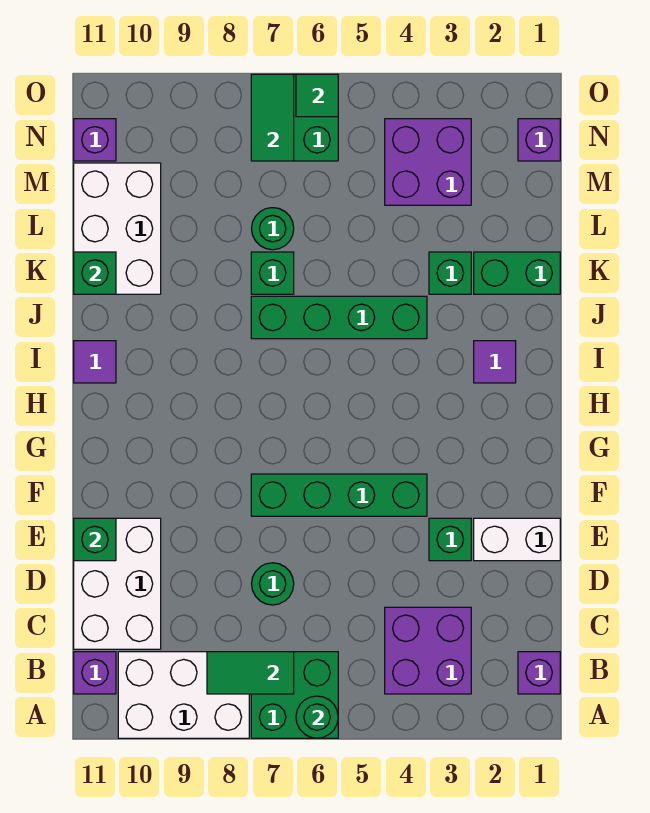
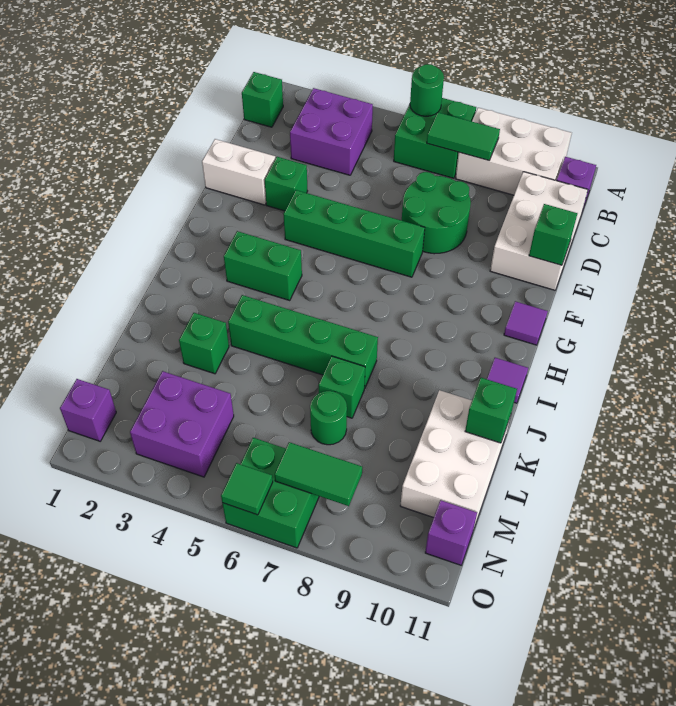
purple 1x1 brick [518,652,560,694] -> green 1x1 brick [242,72,283,127]
green 1x1 round brick [252,563,294,605] -> green 2x2 round brick [402,172,471,254]
purple 1x1 tile [474,341,516,383] -> purple 1x1 tile moved to [504,301,548,345]
green 1x2 brick [474,252,560,294] -> green 1x2 brick moved to [224,231,302,300]
green 1x2 tile [251,74,294,161] -> green 1x2 tile turned to [275,442,362,506]

